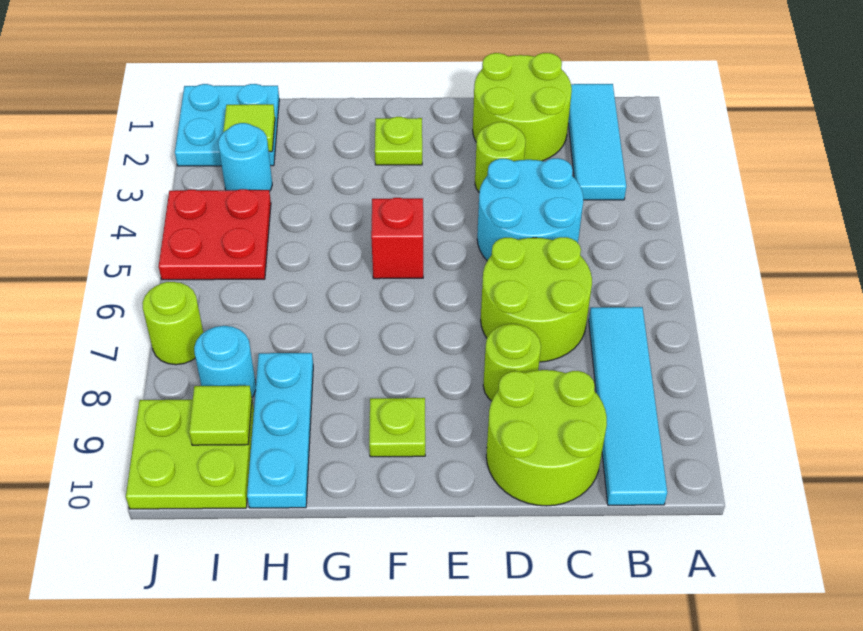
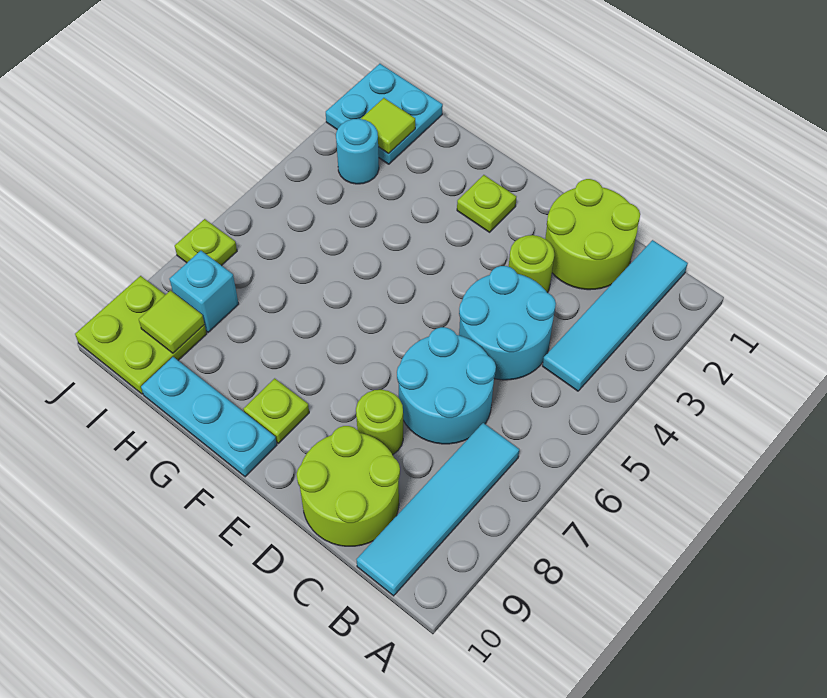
cyan 1x3 tile [568,84,626,200] -> cyan 1x4 tile [543,240,688,391]
lime 2x2 round brick [481,237,592,362] -> cyan 2x2 round brick [397,327,496,444]
red 1x1 brick [371,198,423,279] -> none
cyan 1x3 plate [247,353,313,508] -> cyan 1x3 plate turned to [141,357,277,477]
red 2x2 plate [159,189,271,280] -> none
cyan 1x1 round brick [194,326,256,397] -> cyan 1x1 brick [170,251,239,332]
lime 1x1 round brick [142,282,203,365] -> lime 1x1 plate [175,219,237,266]

